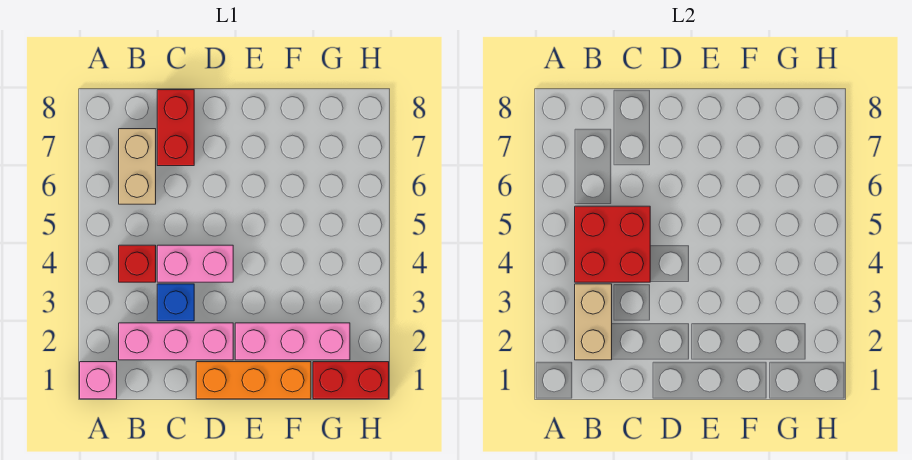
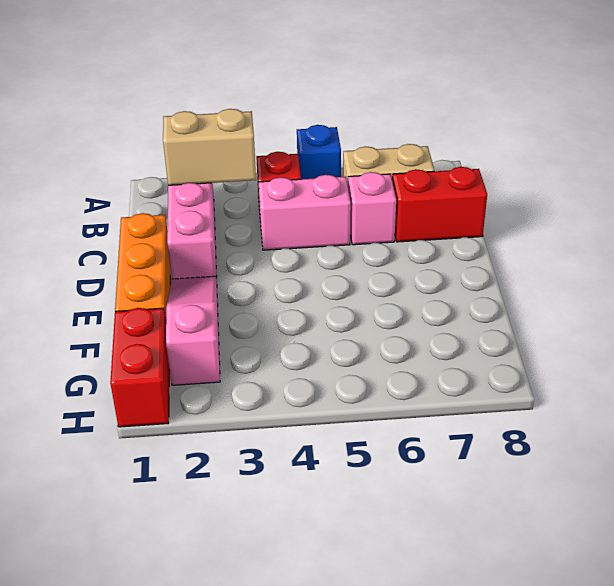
pink 1x1 brick [80,362,117,399] -> pink 1x1 brick moved to [348,172,396,245]
red 2x2 brick [575,206,650,282] -> none
blue 1x1 brick [157,284,194,321] -> blue 1x1 brick moved to [297,125,341,179]
pink 1x2 brick [157,245,233,282] -> pink 1x2 brick turned to [259,175,351,250]
pink 1x3 brick [235,323,350,360] -> pink 1x3 slope [166,276,220,385]

